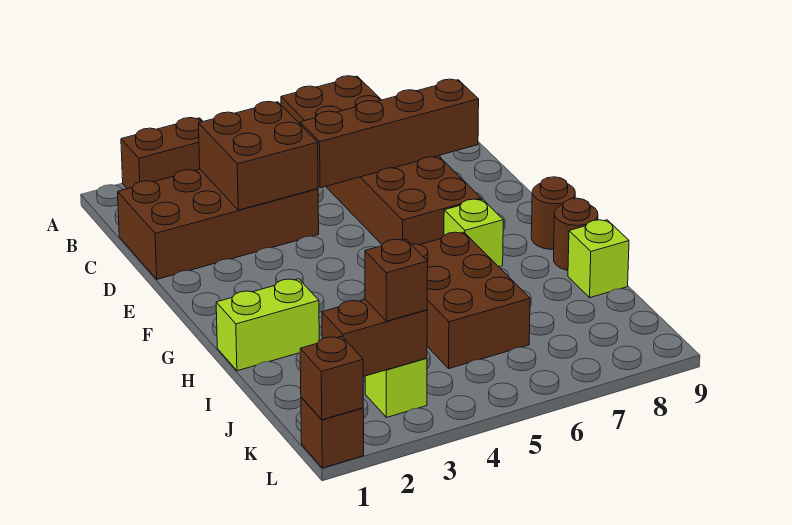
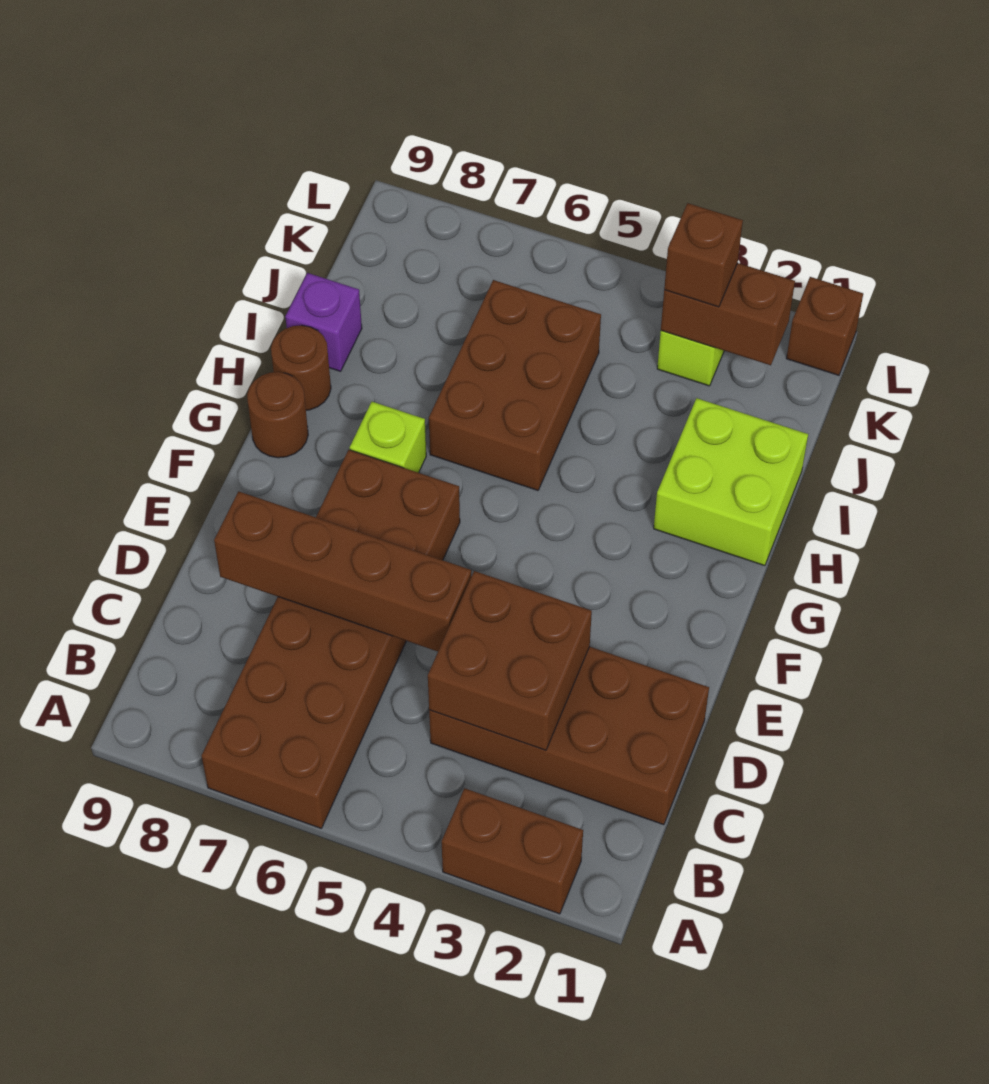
lime 1x2 brick [216,279,319,371] -> lime 2x2 brick [654,398,808,566]
lime 1x1 brick [568,220,629,298] -> purple 1x1 brick [285,273,362,371]
brown 1x1 brick [300,336,363,420] -> none

